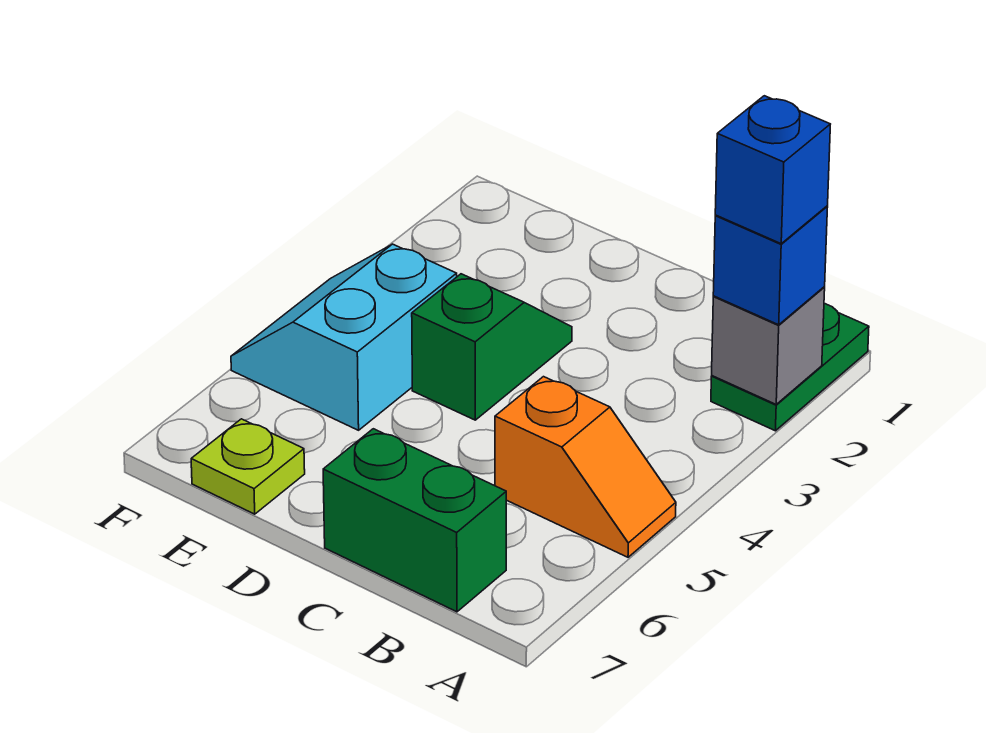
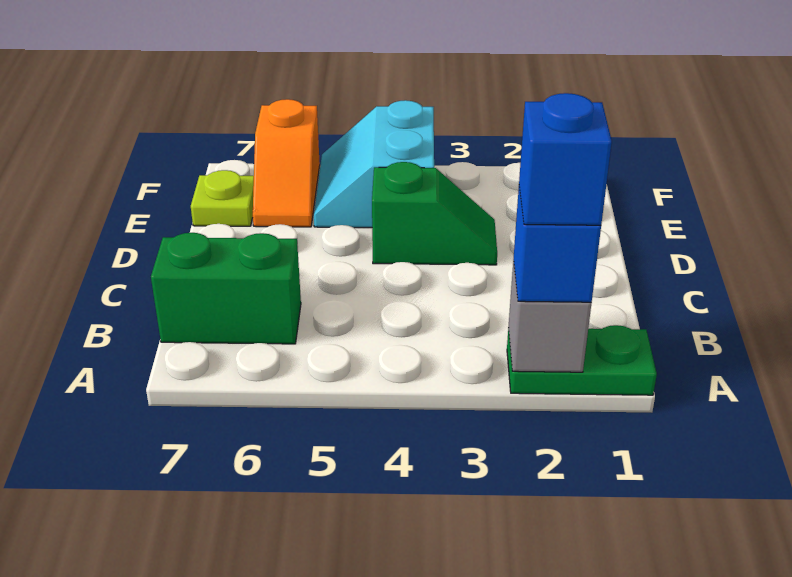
orange 1x2 slope [495,377,676,557] -> orange 1x2 slope moved to [253,99,320,227]
green 1x2 brick [323,429,506,612] -> green 1x2 brick turned to [151,233,301,344]
cyan 2x2 slope [231,244,457,430] -> cyan 2x2 slope turned to [314,100,434,228]

